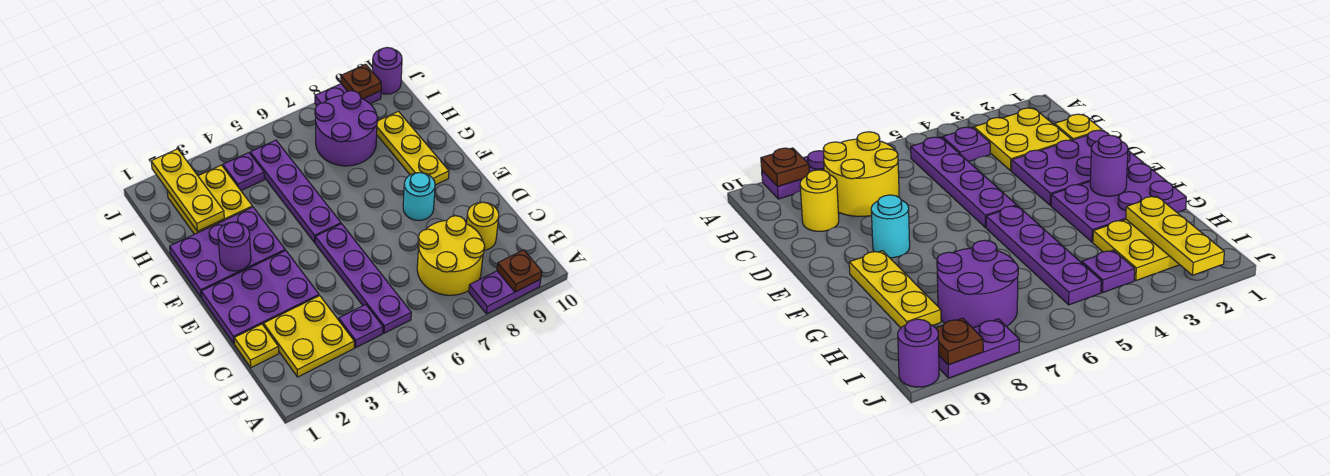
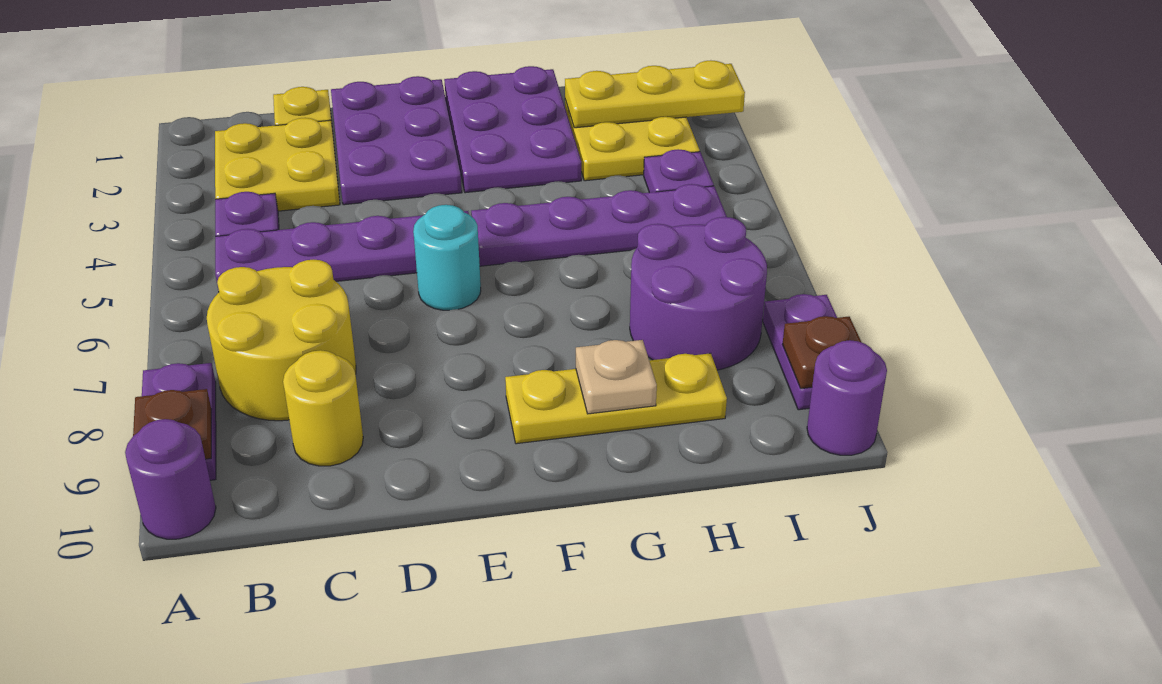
cyan 1x1 round brick [403,173,435,220] -> cyan 1x1 round brick moved to [413,205,481,310]
purple 1x1 round brick [218,222,251,271] -> purple 1x1 round brick moved to [125,419,216,539]
none -> tan 1x1 plate [576,340,657,414]

